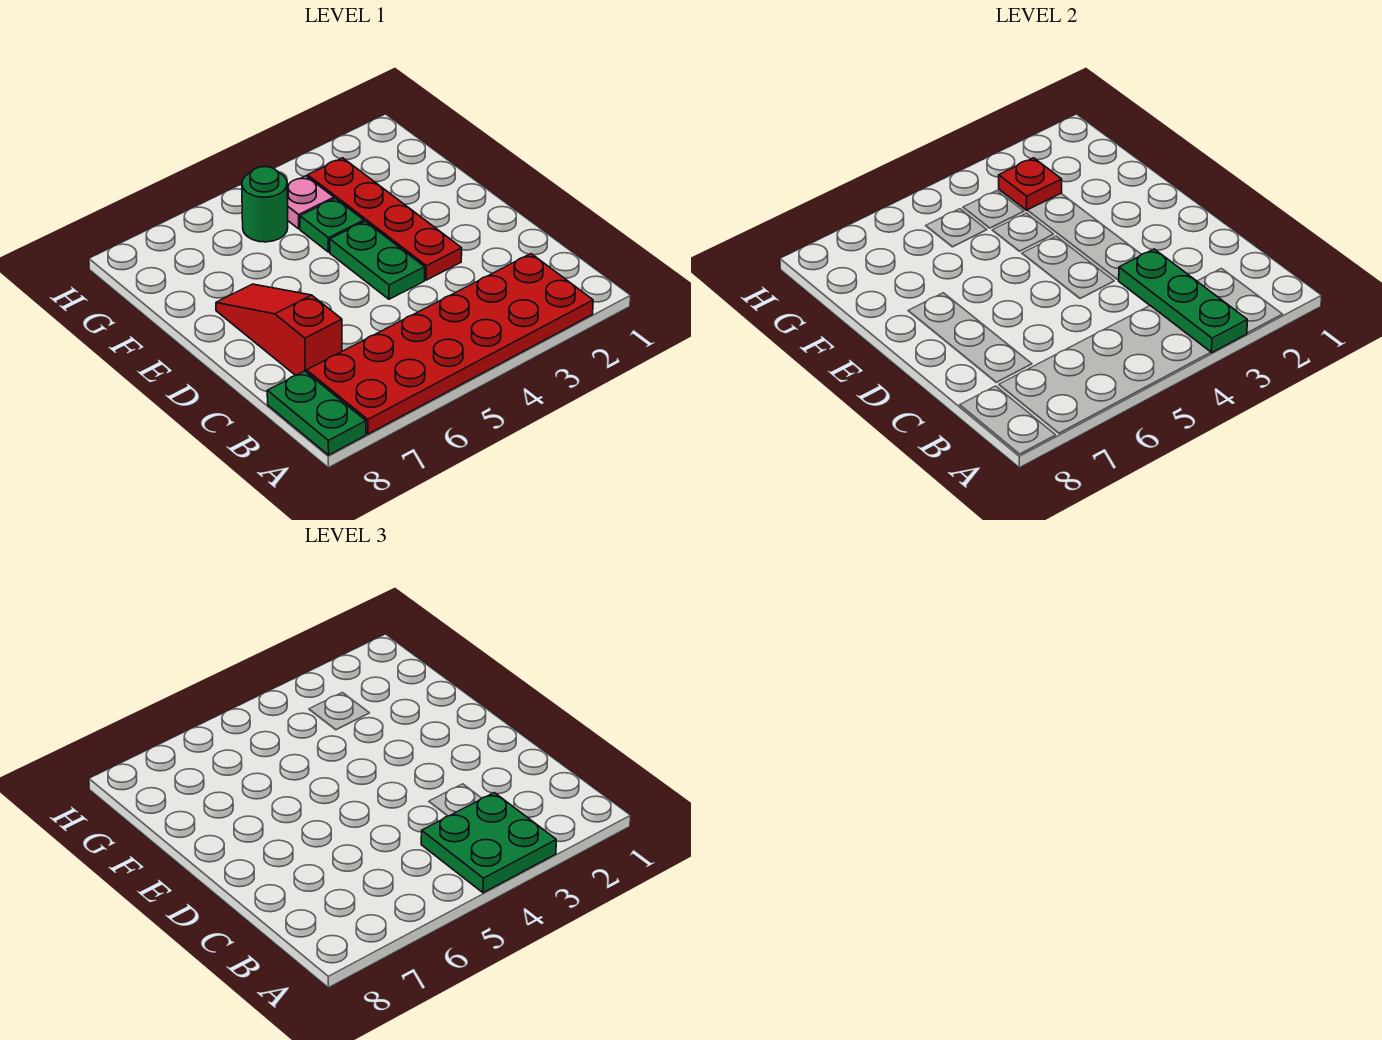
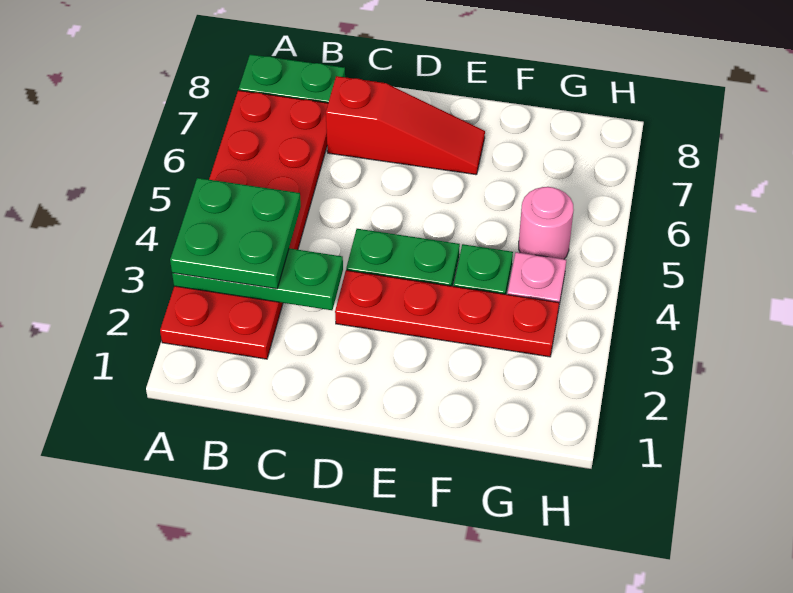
red 1x1 plate [999,158,1062,210] -> none
green 1x1 round brick [242,167,288,242] -> pink 1x1 round brick [519,187,574,259]

